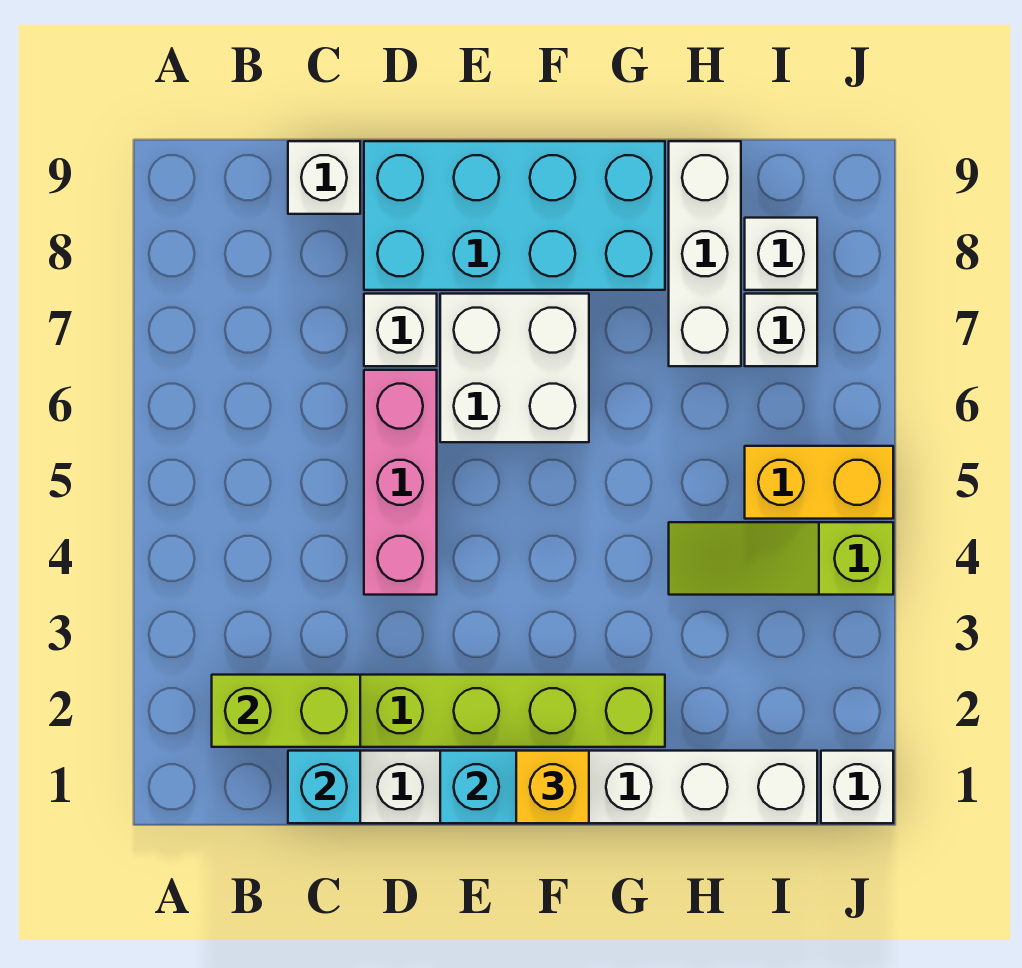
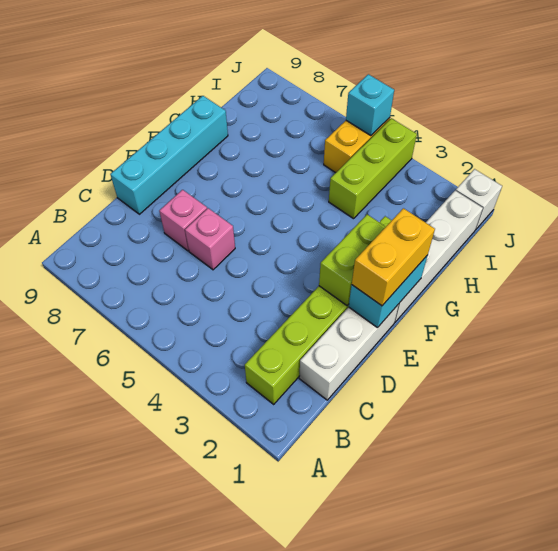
lime 1x2 brick [212,675,360,747] -> lime 1x2 brick moved to [319,214,385,305]
cyan 1x1 brick [288,751,360,823] -> cyan 1x1 brick moved to [346,74,394,136]
white 1x1 brick [288,141,360,214] -> none
pink 1x3 brick [364,370,437,595] -> pink 1x1 brick [185,208,235,270]
white 1x1 brick [364,294,437,366] -> pink 1x1 brick [159,190,207,251]
cyan 2x4 brick [364,141,665,290] -> cyan 1x4 brick [110,96,228,214]
white 2x2 brick [440,294,589,442] -> none
yellow 1x1 brick [516,751,589,823] -> yellow 1x2 brick [352,208,435,306]
lime 1x3 slope [669,522,893,595] -> lime 1x3 brick [329,118,417,219]
white 1x3 brick [669,141,741,366] -> none
white 1x1 brick [745,294,817,366] -> none
white 1x1 brick [745,218,817,290] -> none

